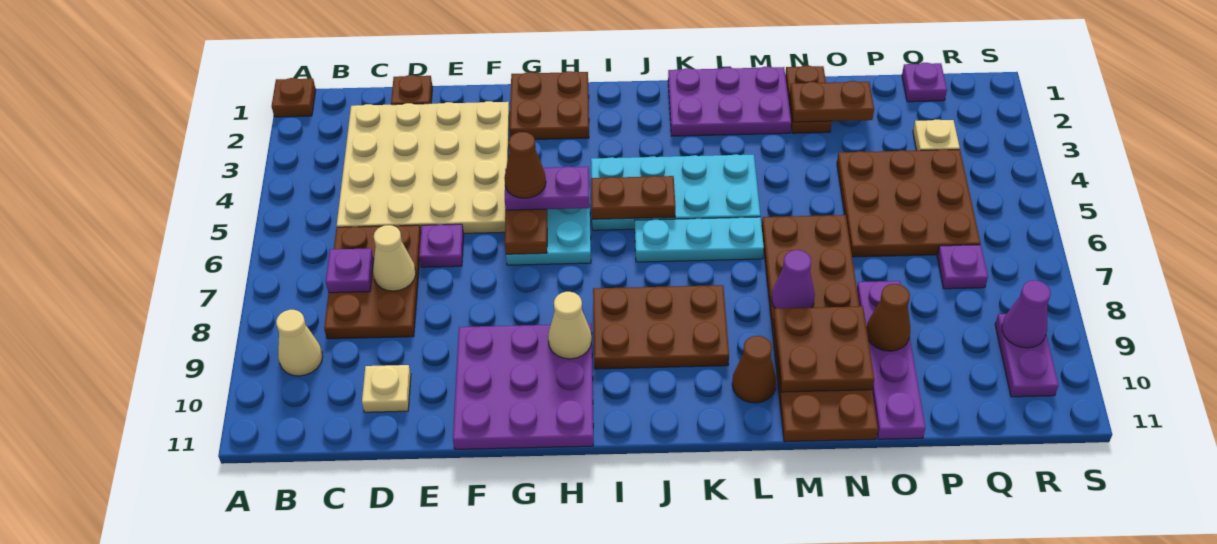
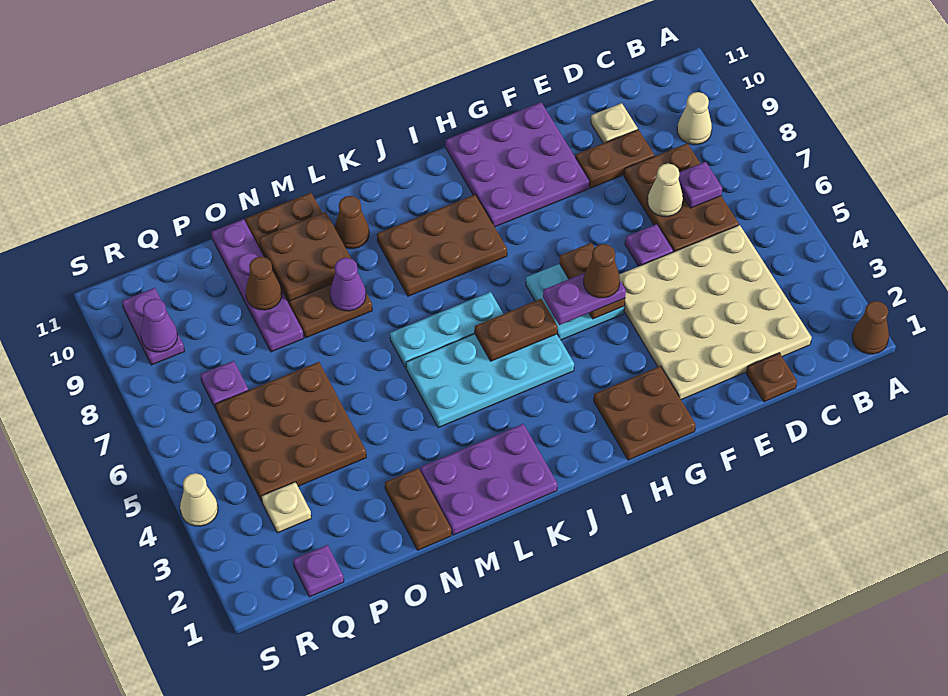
brown 1x1 plate [272,78,316,117] -> brown 1x1 cone [852,301,889,354]
tan 1x1 cone [548,292,592,359] -> tan 1x1 cone moved to [180,473,218,526]
brown 2x6 plate [762,215,878,442] -> brown 2x4 plate [246,193,372,338]
brown 1x2 plate [790,81,874,122] -> brown 1x2 plate moved to [575,130,654,188]

